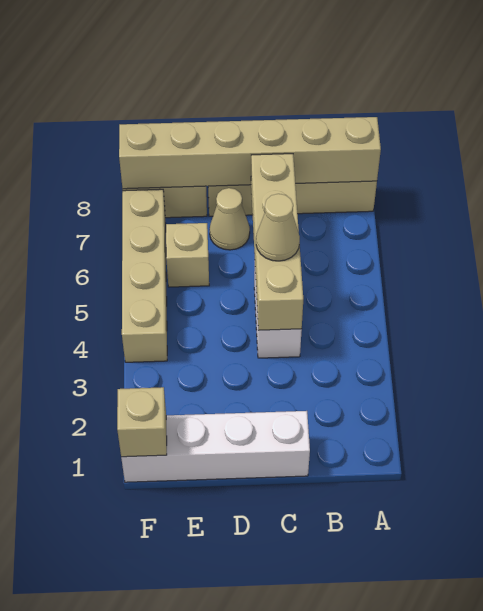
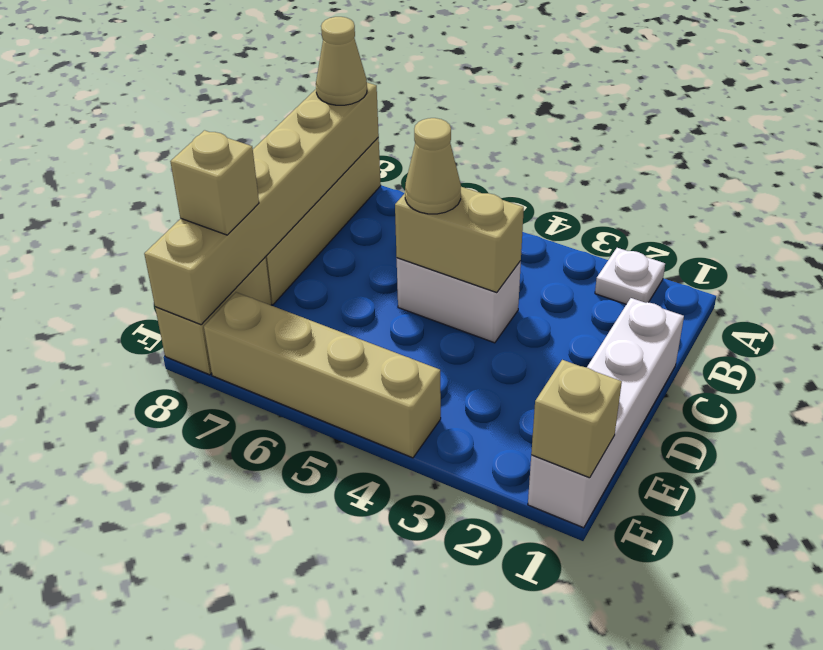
none -> white 1x1 plate [595,248,665,304]
tan 1x4 brick [251,154,303,330] -> tan 1x2 brick [395,187,524,293]
tan 1x1 cone [210,188,250,250] -> tan 1x1 cone moved to [316,17,367,105]
tan 1x1 brick [166,223,209,287] -> tan 1x1 brick moved to [170,130,259,235]

